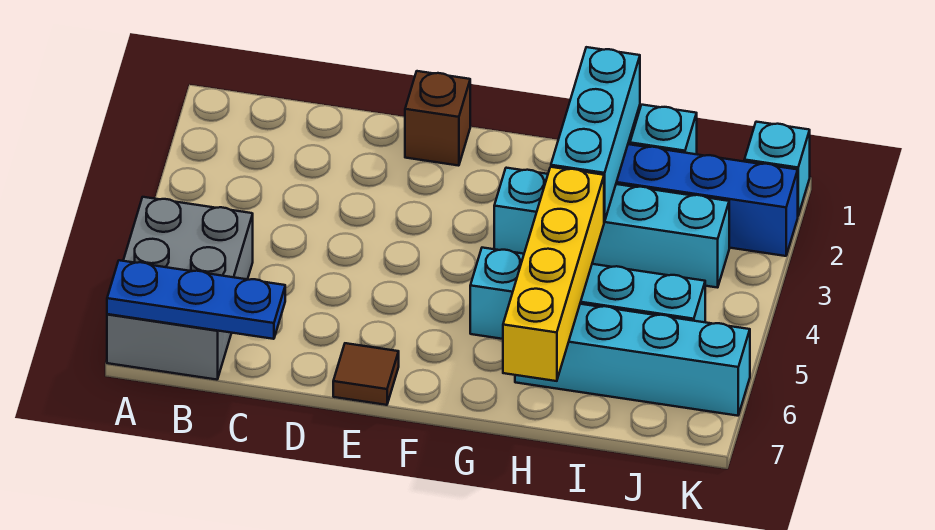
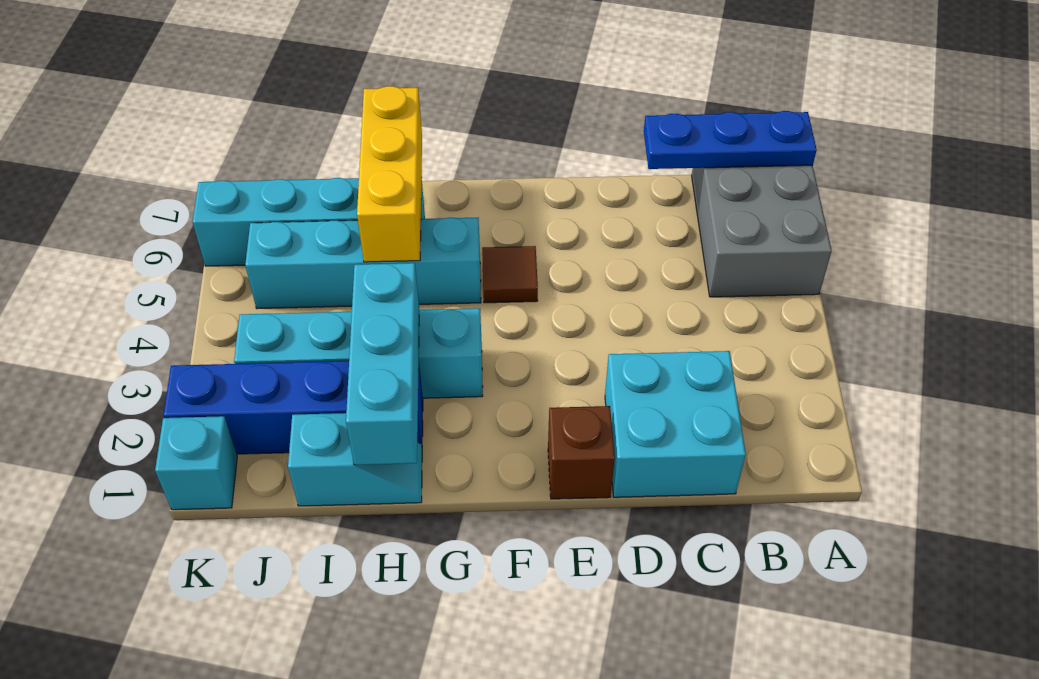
none -> cyan 2x2 brick [605,351,746,497]
brown 1x1 tile [333,343,399,405] -> brown 1x1 tile moved to [482,246,538,303]
yellow 1x4 brick [503,167,604,381] -> yellow 1x3 brick [357,86,422,262]

